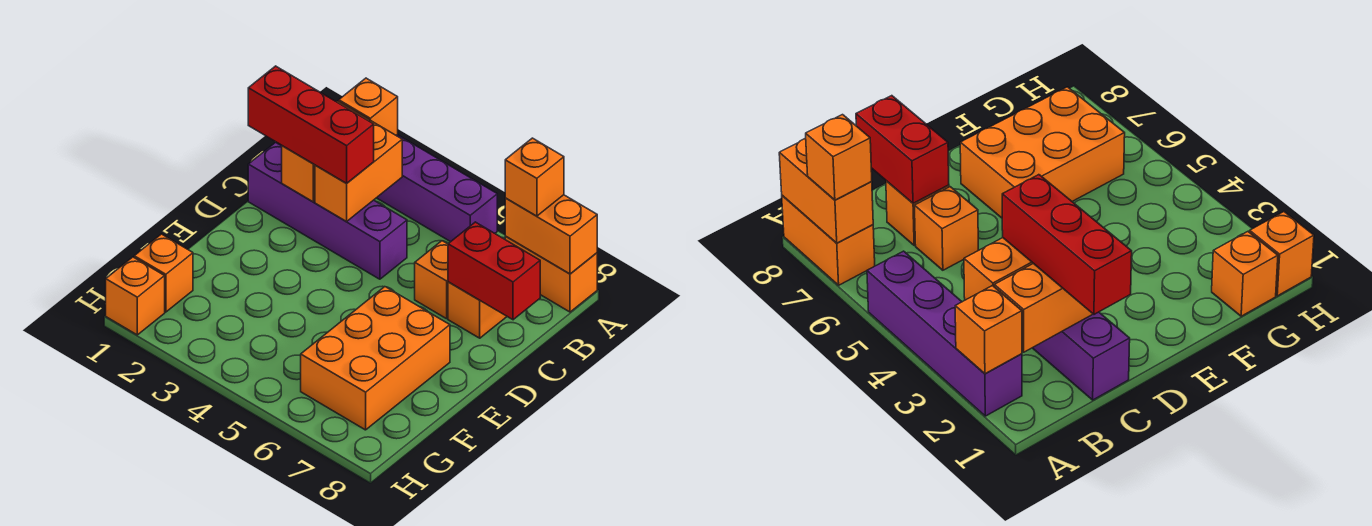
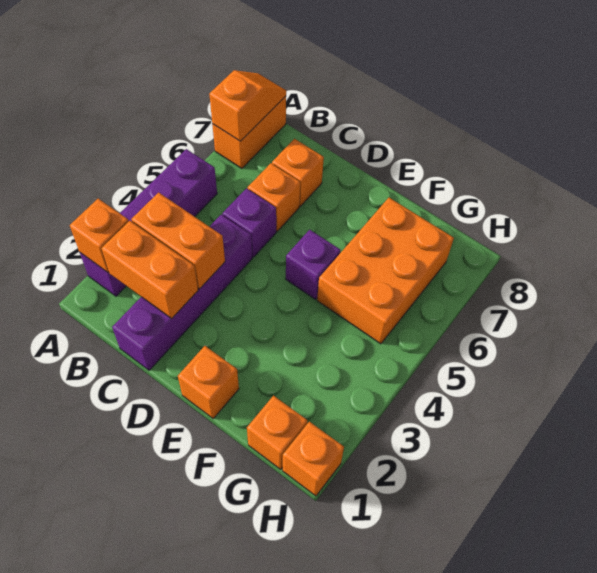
orange 1x2 brick [505,195,597,274] -> orange 1x2 slope [209,70,286,141]
orange 1x1 brick [505,138,564,216] -> orange 1x1 brick moved to [178,346,239,418]
red 1x3 brick [248,66,374,183] -> none
none -> purple 1x1 brick [222,188,276,257]
red 1x2 brick [448,222,540,320] -> none
none -> purple 1x1 brick [286,230,341,299]
orange 2x3 brick [301,287,450,430] -> orange 2x3 brick turned to [317,198,454,344]

